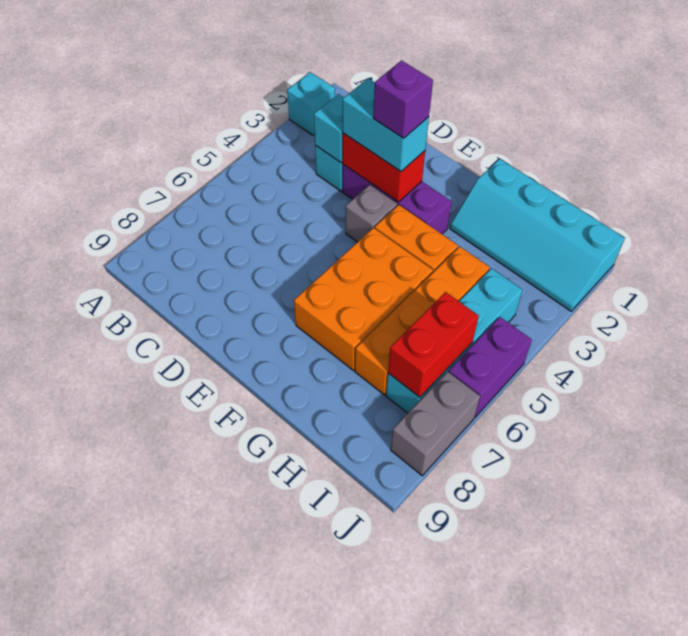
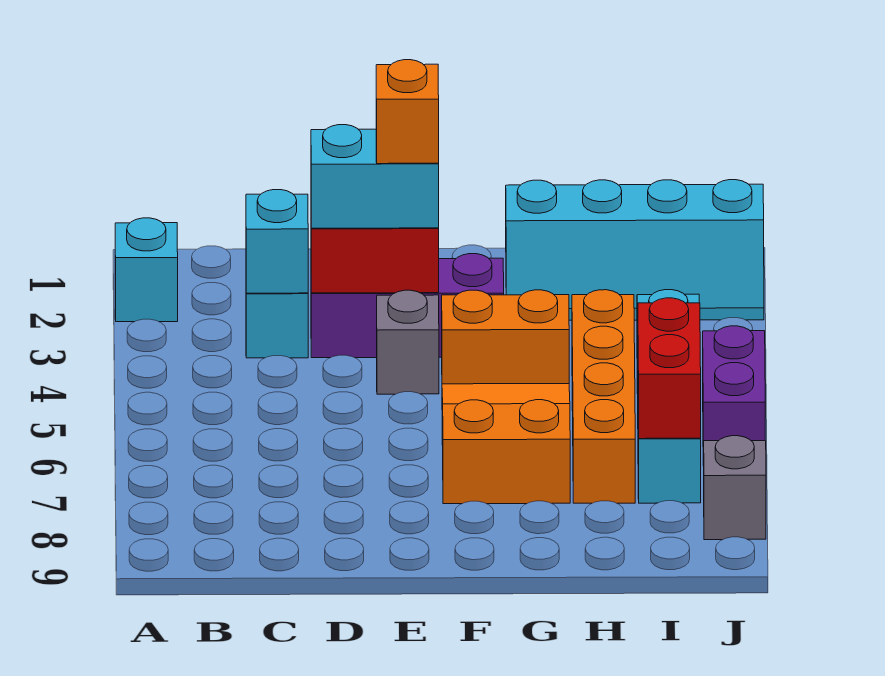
purple 1x1 brick [373,61,433,138] -> orange 1x1 brick [376,60,439,164]
orange 2x3 brick [294,228,433,371] -> orange 2x3 slope [442,384,570,504]
grey 1x2 brick [391,372,480,476] -> grey 1x1 brick [704,436,766,540]

